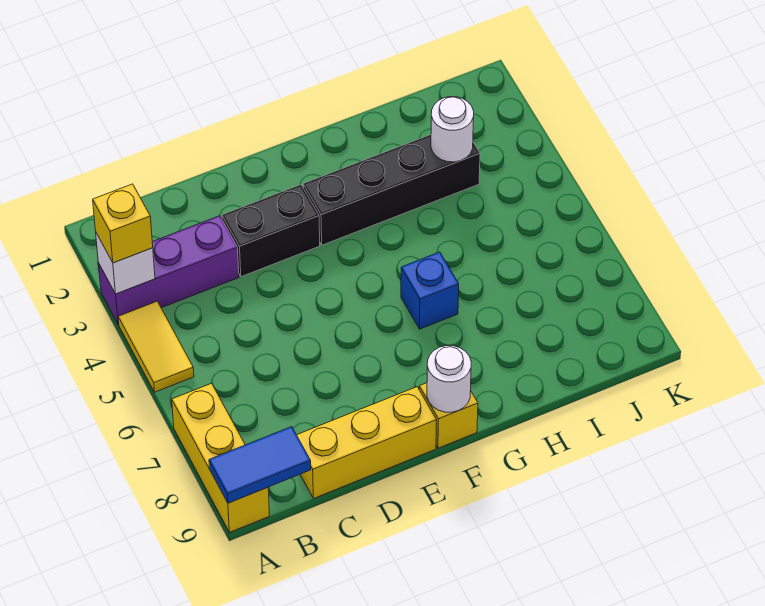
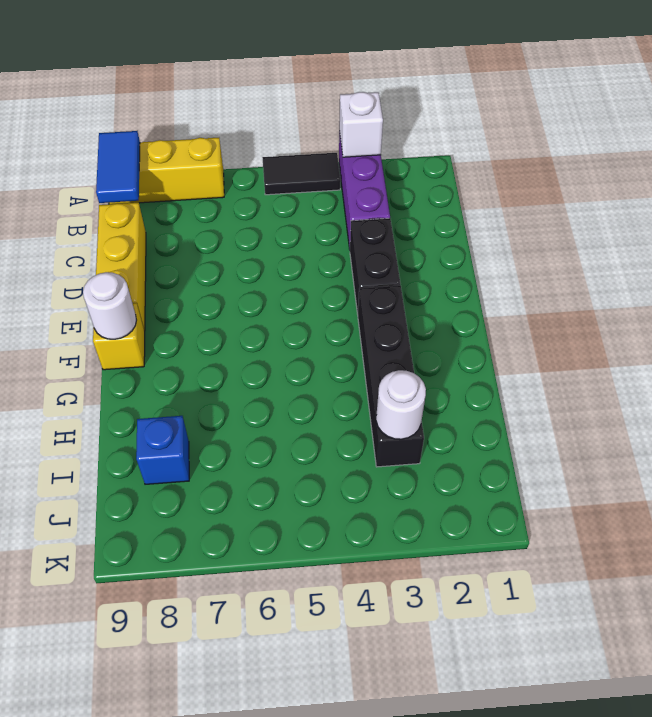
yellow 1x1 brick [93,184,153,263] -> none
yellow 1x2 tile [118,301,194,392] -> black 1x2 tile [262,153,341,195]
blue 1x1 brick [401,252,459,329] -> blue 1x1 brick moved to [136,416,189,484]

